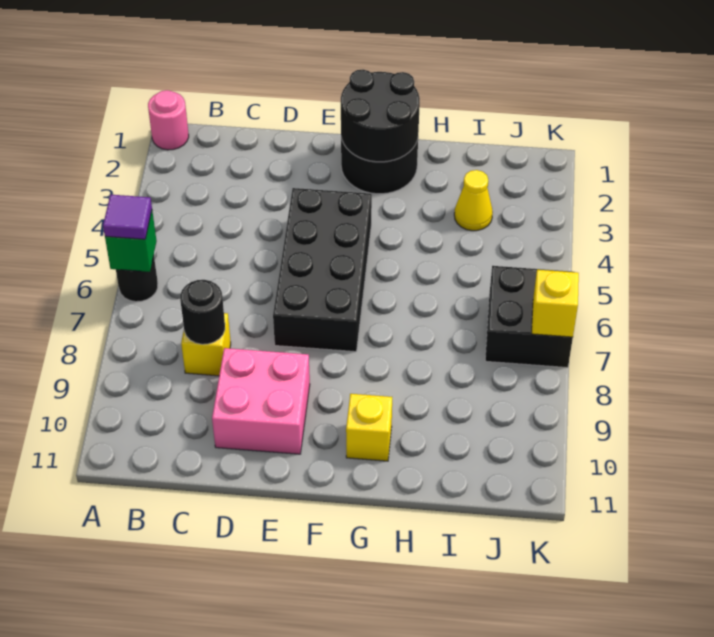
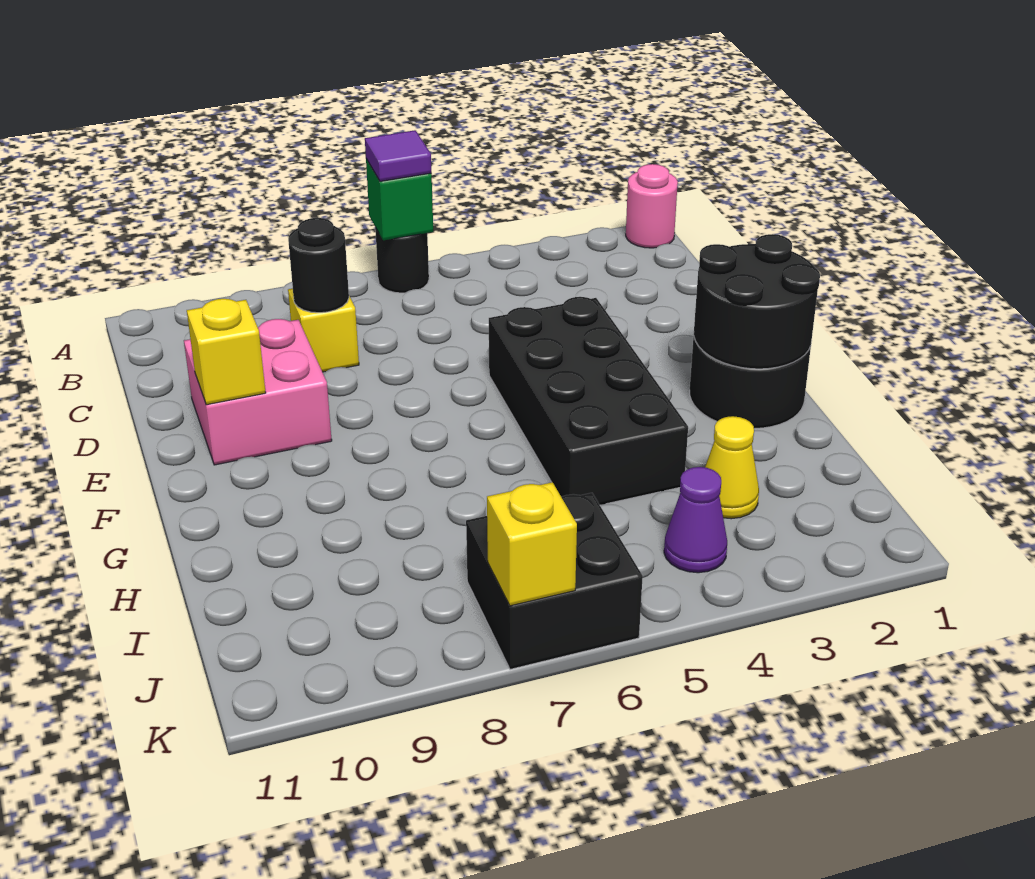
black 2x4 brick [273,188,372,352] -> black 2x4 brick turned to [489,297,688,505]
yellow 1x1 brick [346,394,392,461] -> yellow 1x1 brick moved to [187,299,266,405]
none -> purple 1x1 cone [664,467,727,573]

